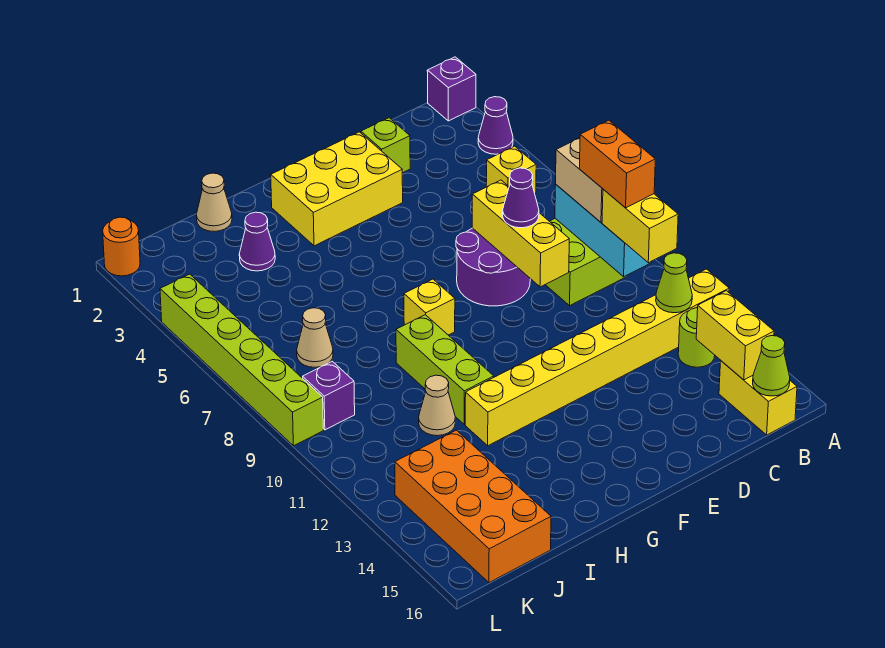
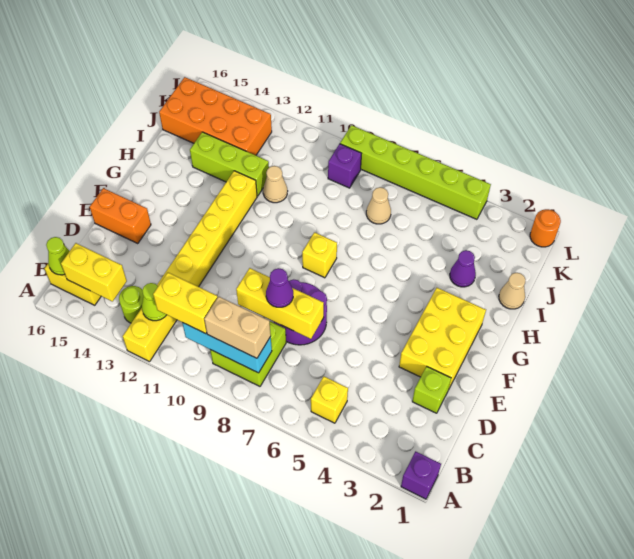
purple 1x1 cone [478,97,513,154] -> none
orange 1x2 brick [579,120,655,208] -> orange 1x2 brick moved to [90,188,151,244]
lime 1x3 brick [396,315,494,424] -> lime 1x3 brick moved to [190,132,269,196]

